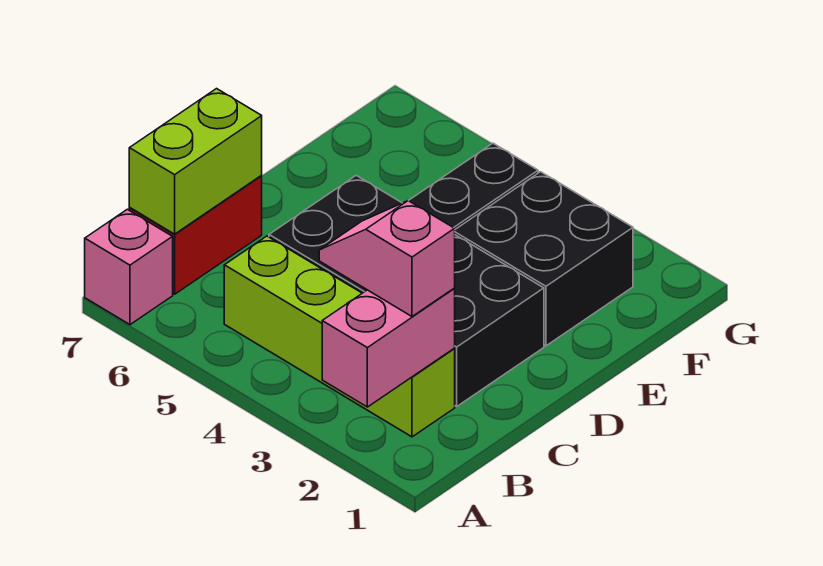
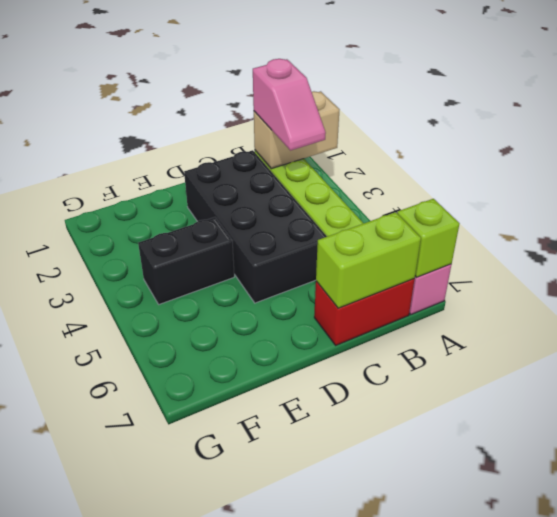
pink 1x2 brick [322,289,455,407] -> tan 1x2 brick [254,91,340,169]
none -> lime 1x1 brick [397,199,459,277]
black 2x2 brick [455,172,633,346] -> none

